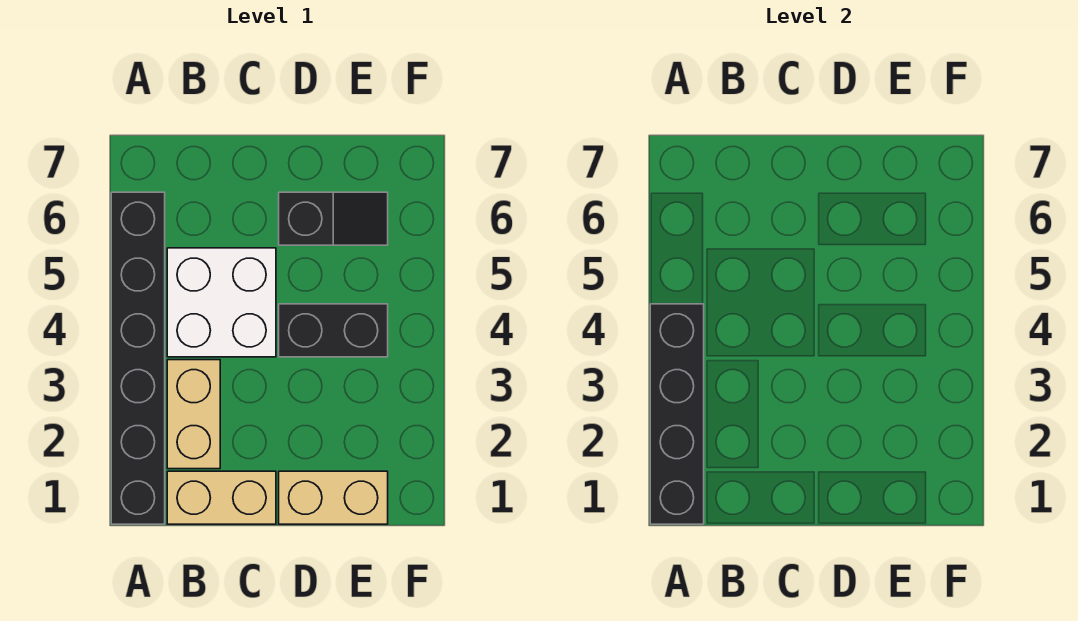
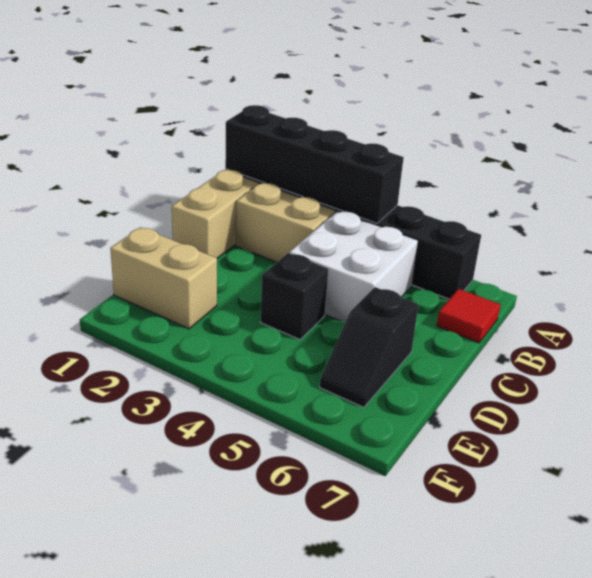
none -> red 1x1 tile [437,289,501,343]
tan 1x2 brick [279,471,388,524] -> tan 1x2 brick turned to [110,227,217,329]
black 1x2 brick [279,304,388,357] -> black 1x1 brick [261,253,328,340]

